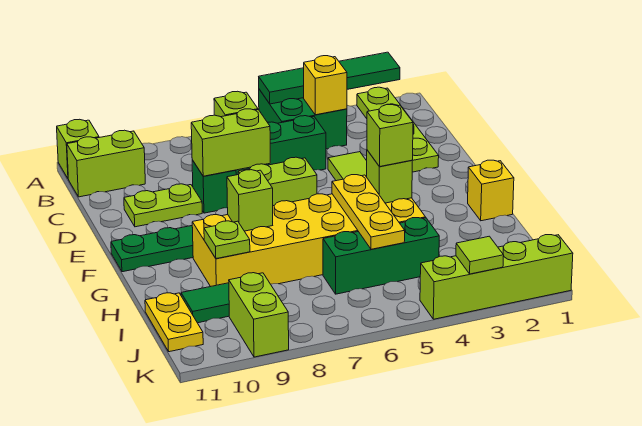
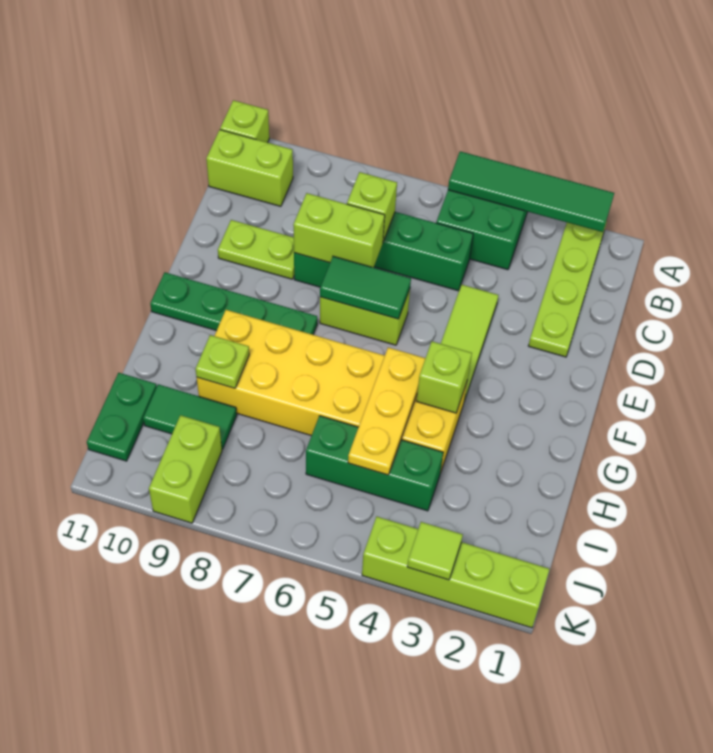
yellow 1x1 brick [304,56,347,115] -> none
none -> green 1x2 tile [320,256,411,319]
yellow 1x1 brick [468,160,514,221] -> none
lime 1x1 brick [367,105,413,167] -> none
lime 1x1 brick [227,170,273,231] -> none
yellow 1x2 plate [145,293,203,352] -> green 1x2 plate [87,373,157,461]

